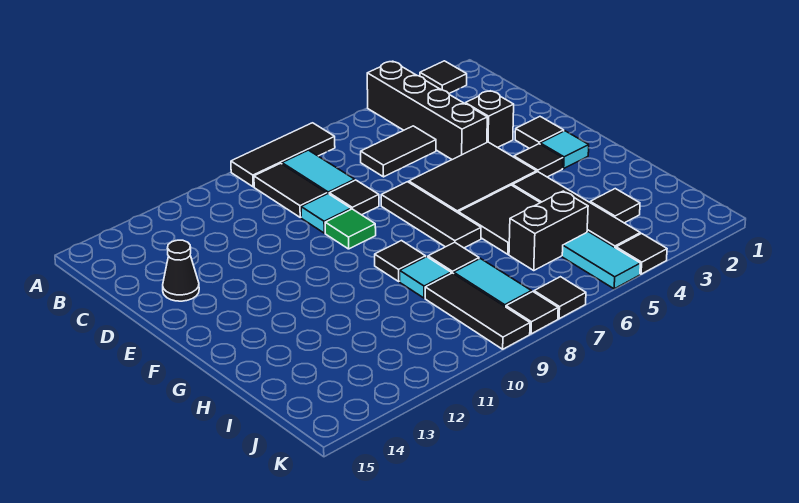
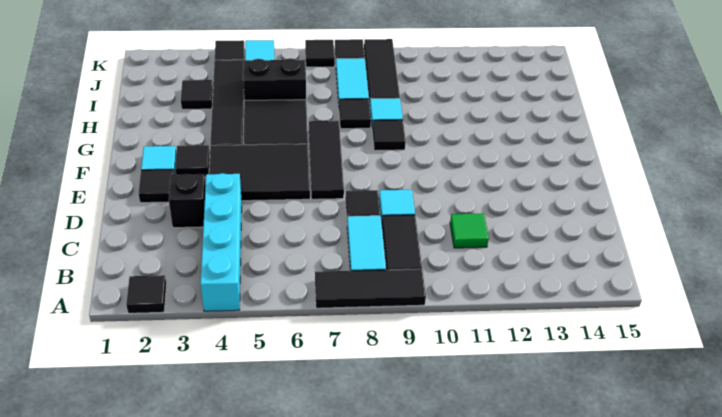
black 1x4 brick [367,61,487,160] -> cyan 1x4 brick [201,173,242,311]
black 1x2 tile [361,126,436,177] -> none
black 1x1 cone [163,240,199,301] -> none
green 1x1 tile [325,209,376,249] -> green 1x1 tile moved to [450,213,489,248]

